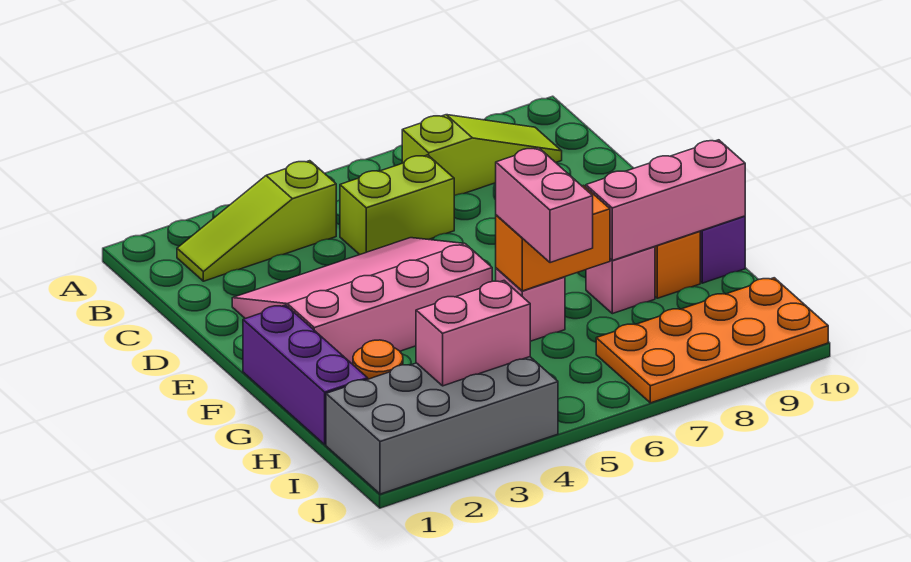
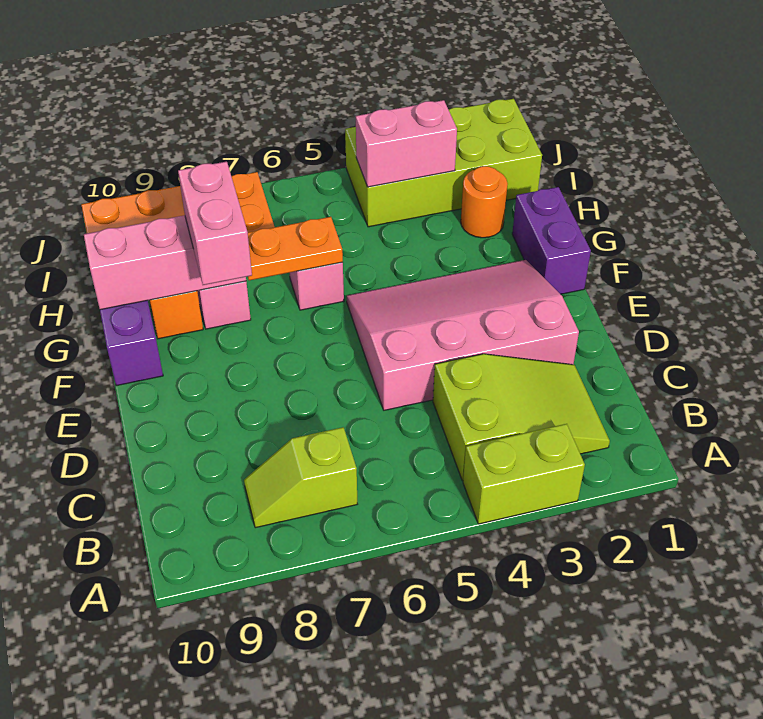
lime 1x3 slope [177,161,336,281] -> lime 2x3 slope [433,354,610,481]
lime 1x3 slope [402,115,562,196] -> lime 1x2 slope [244,427,357,528]
lime 1x2 brick [340,155,454,255] -> lime 1x2 brick moved to [463,424,585,524]
pink 3x4 slope [232,238,492,364] -> pink 3x4 slope turned to [347,260,579,410]
purple 1x3 brick [243,305,368,445] -> purple 1x2 brick [512,187,591,294]
orange 1x2 brick [496,185,610,291] -> orange 1x2 plate [248,217,343,280]
pink 1x2 brick [496,148,593,263] -> pink 1x2 brick moved to [178,162,252,285]
grey 2x4 brick [326,357,558,494] -> lime 2x4 brick [345,99,542,227]

